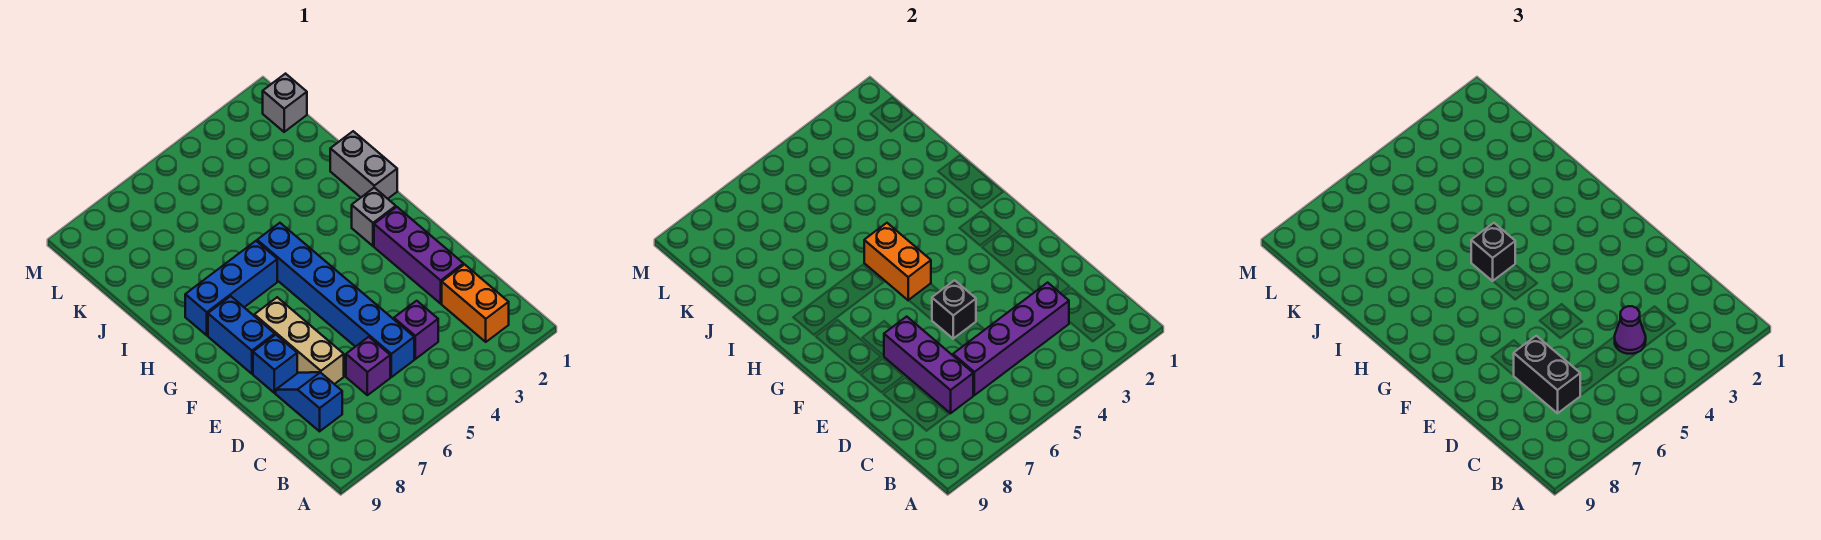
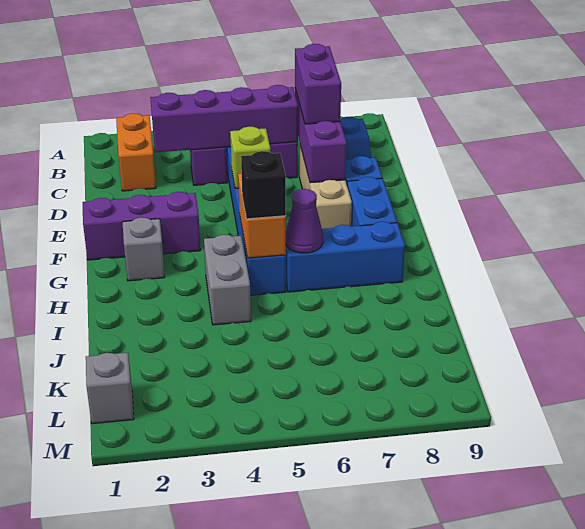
purple 1x1 cone [1615,306,1646,354] -> purple 1x1 cone moved to [286,189,323,253]
black 1x2 brick [1514,336,1580,413] -> purple 1x2 brick [295,44,341,124]
purple 1x3 brick [374,207,463,304] -> purple 1x3 brick turned to [83,192,201,260]
black 1x1 brick [932,280,976,339] -> lime 1x1 brick [230,127,271,188]
grey 1x2 brick [330,131,397,199] -> grey 1x2 brick moved to [204,235,251,325]

